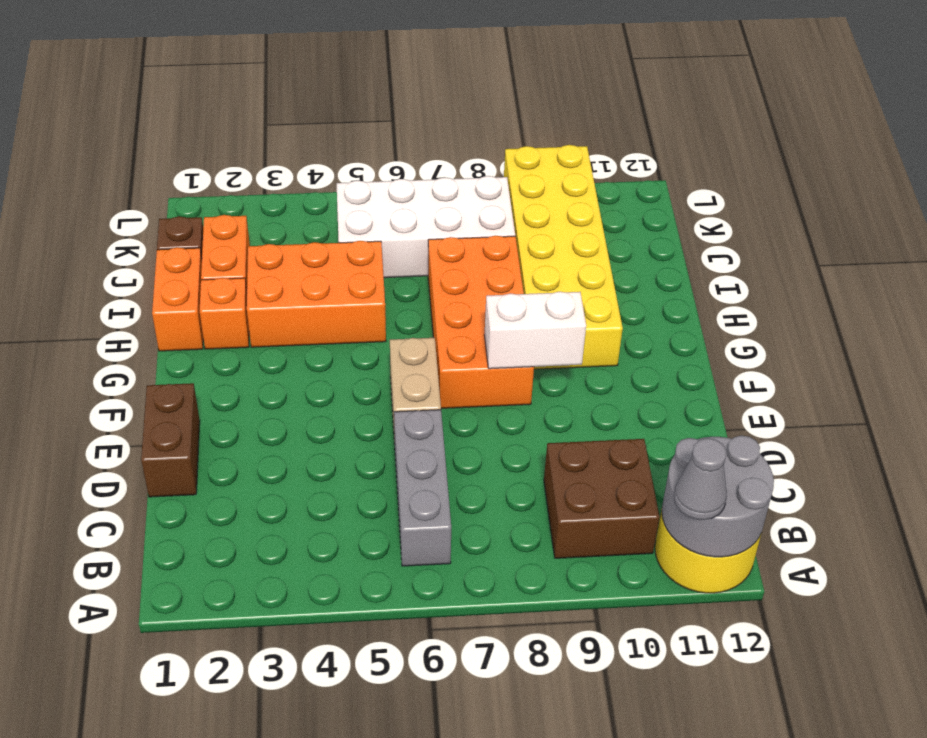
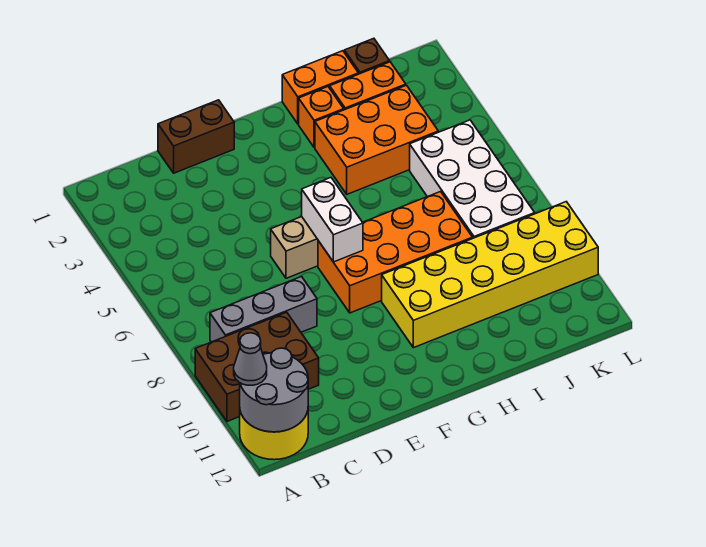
grey 1x3 brick [394,410,451,566] -> grey 1x3 brick moved to [210,277,317,342]
brown 2x2 brick [544,439,660,558] -> brown 2x3 brick [195,312,319,421]
white 1x2 brick [485,292,586,369] -> white 1x2 brick moved to [302,178,363,262]
orange 2x3 brick [247,241,386,347] -> orange 2x3 brick turned to [315,85,438,194]

